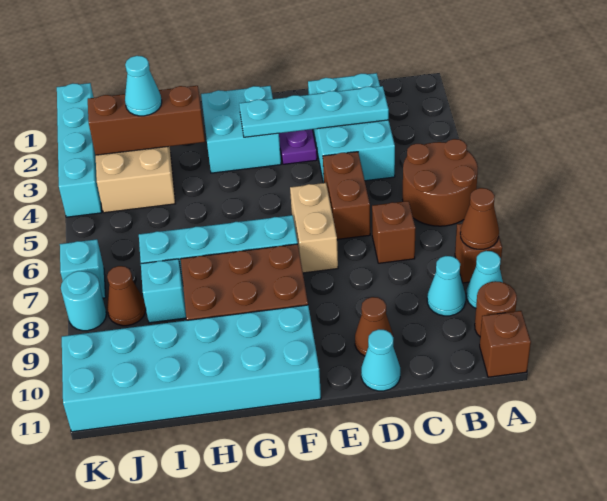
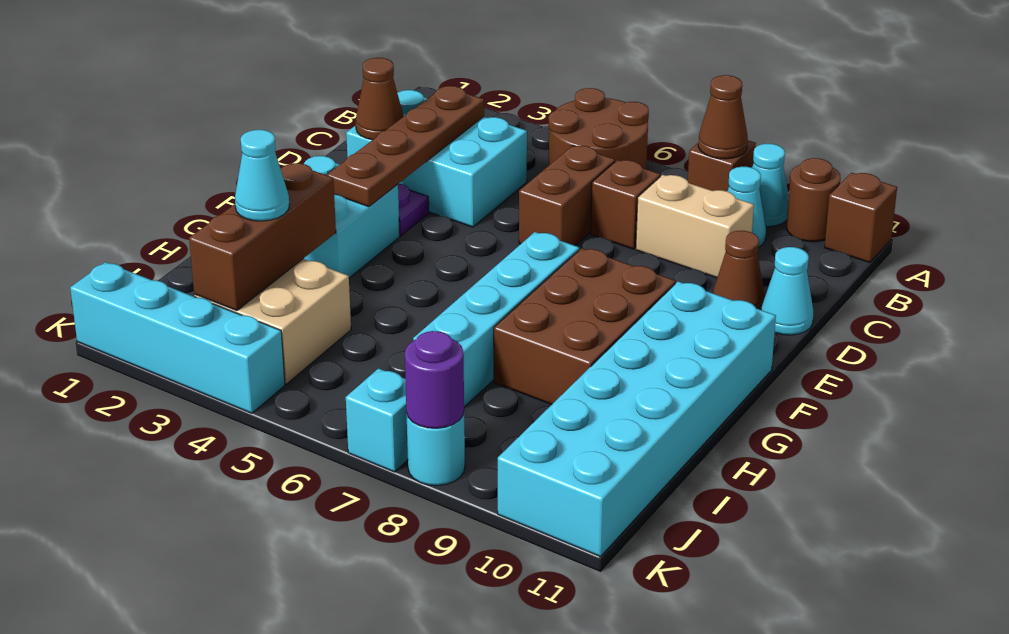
cyan 1x4 plate [239,86,389,137] -> brown 1x4 plate [327,86,484,207]
brown 1x2 brick [323,152,370,239] -> brown 1x2 brick turned to [519,146,615,246]
tan 1x2 brick [290,183,338,273] -> tan 1x2 brick moved to [636,175,754,278]
cyan 1x1 brick [141,259,186,323] -> none
brown 1x1 cone [107,266,146,326] -> brown 1x1 cone moved to [356,58,404,140]
none -> purple 1x1 round brick [405,331,464,428]

